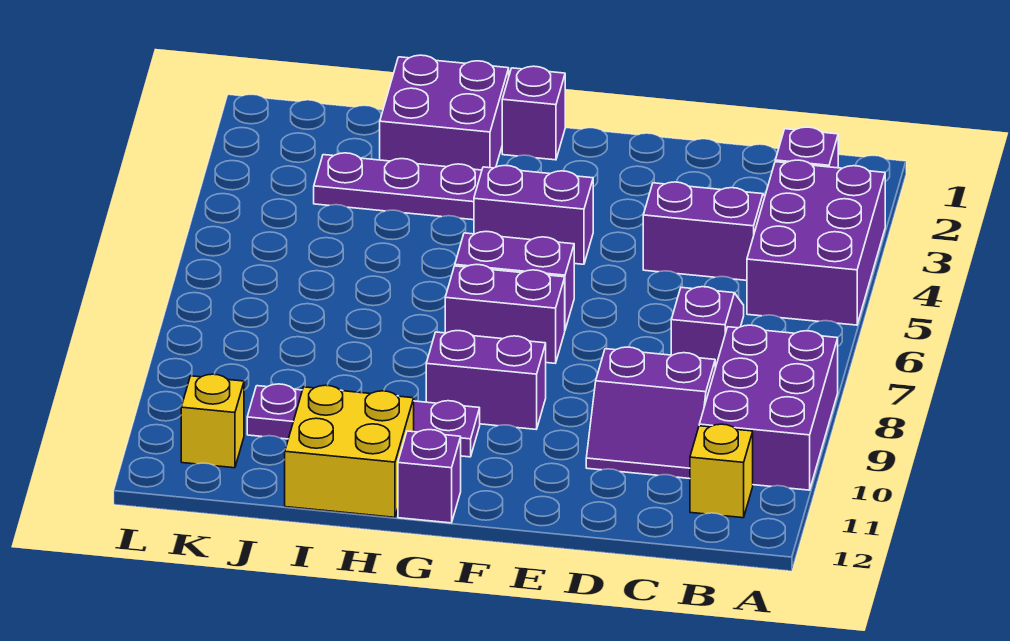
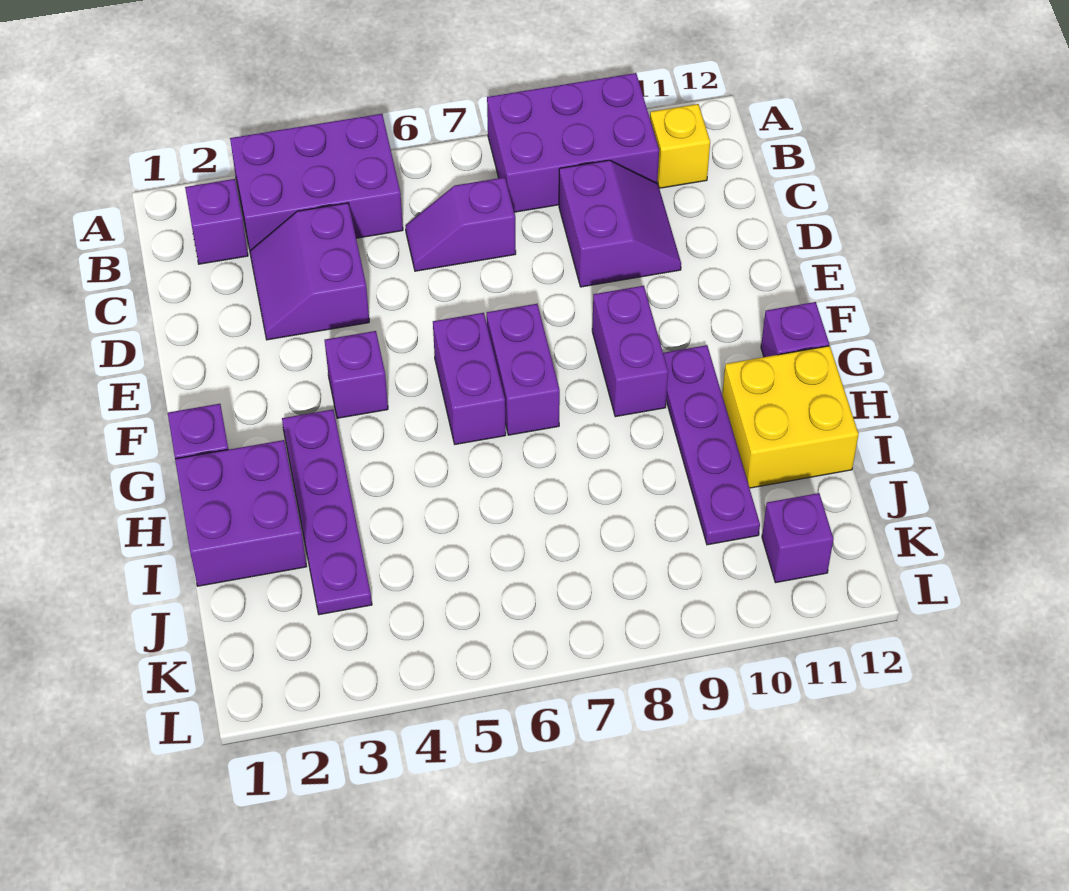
purple 1x2 brick [474,165,593,264] -> purple 1x1 brick [325,331,388,418]
yellow 1x1 brick [181,374,244,468] -> purple 1x1 brick [762,493,833,583]

